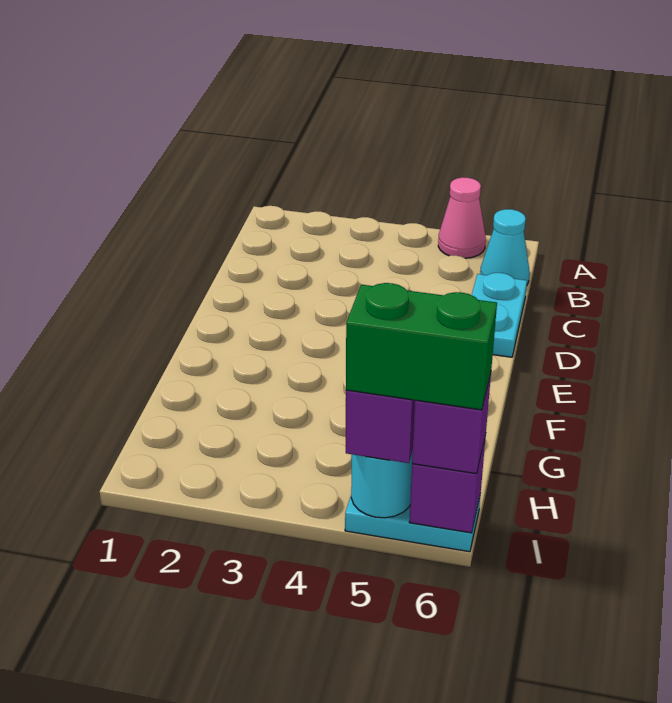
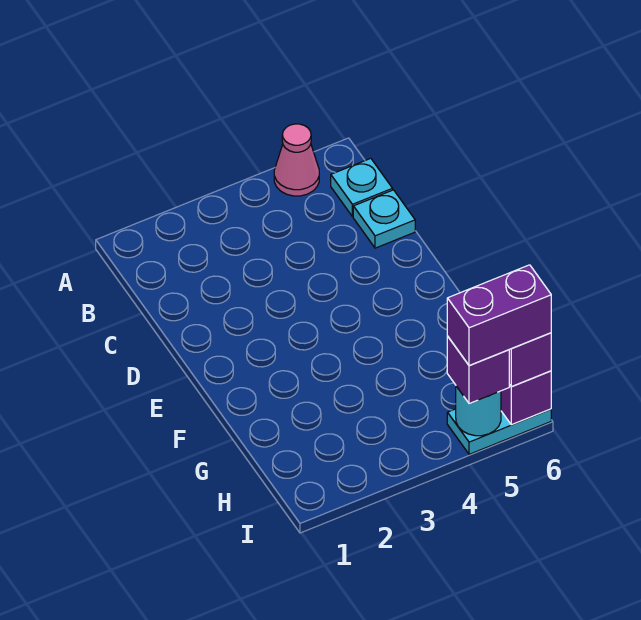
cyan 1x1 cone [480,209,530,284] -> cyan 1x1 plate [331,158,393,217]
cyan 1x2 plate [472,273,527,357] -> cyan 1x1 plate [353,190,415,248]
green 1x2 brick [346,283,497,410] -> purple 1x2 brick [447,265,551,365]

